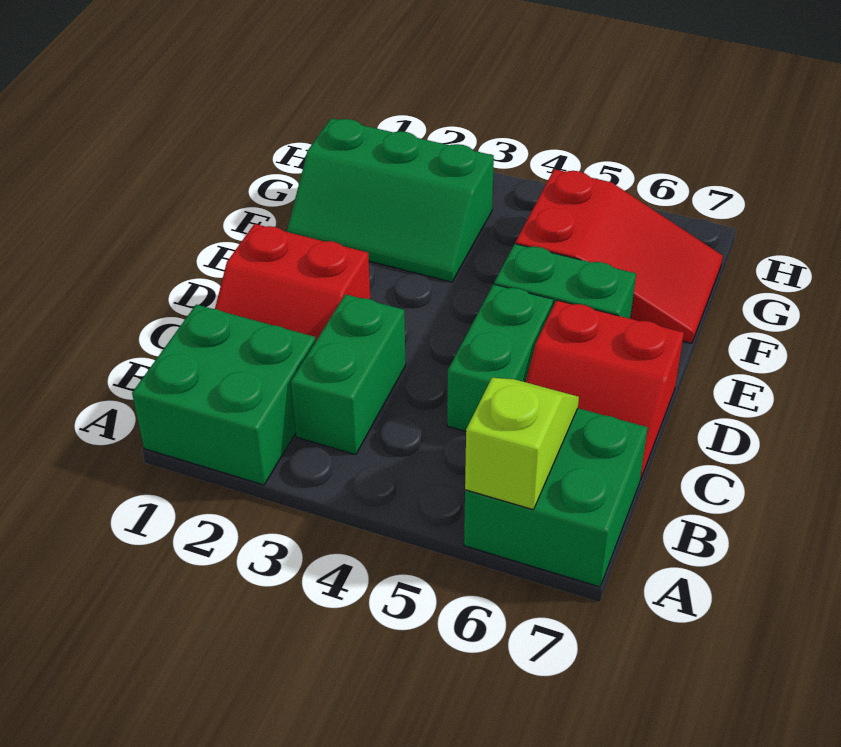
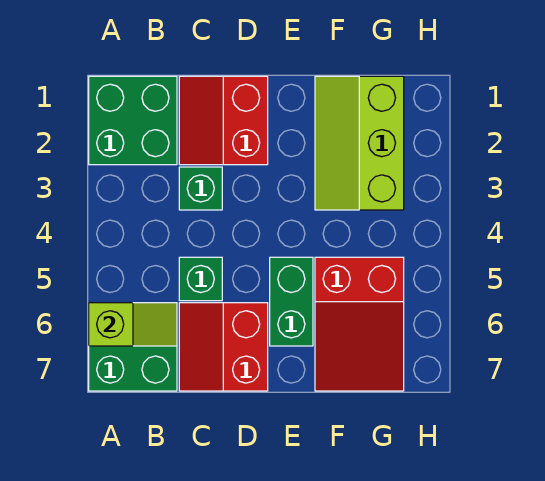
green 1x2 brick [291,294,406,455] -> green 1x1 brick [179,167,222,210]
green 1x2 brick [447,284,553,431] -> green 1x1 brick [179,257,222,301]
green 2x3 slope [287,118,494,282] -> lime 2x3 slope [315,76,404,210]

